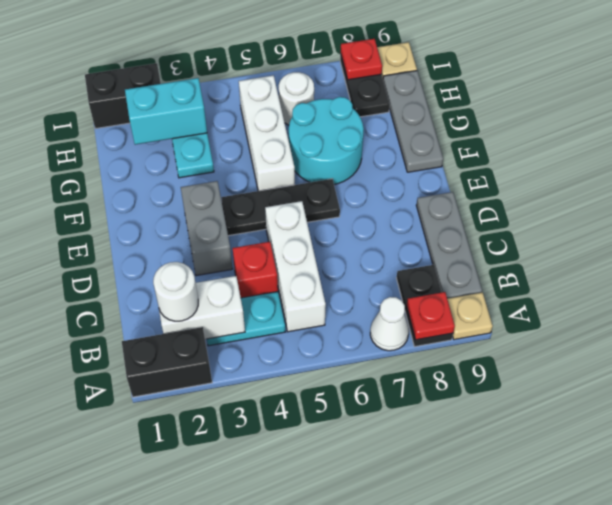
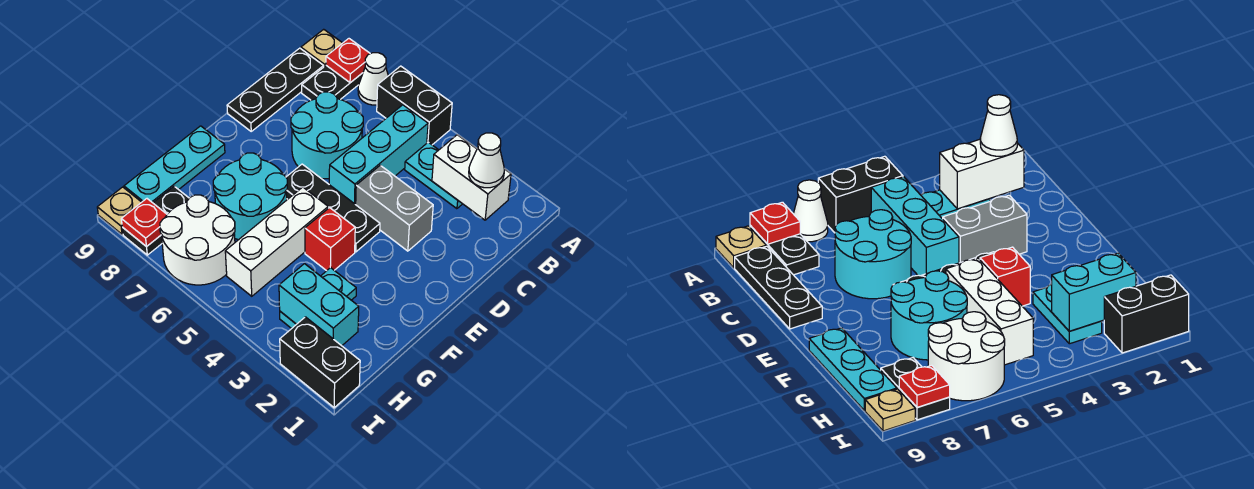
black 1x2 brick [122,327,212,397] -> black 1x2 brick moved to [377,66,452,145]
white 1x1 round brick [153,262,198,321] -> white 1x1 cone [469,133,504,188]
white 1x3 brick [265,201,326,332] -> cyan 1x3 brick [329,105,428,205]
grey 1x3 plate [416,192,482,299] -> black 1x3 plate [227,48,324,131]
red 1x1 brick [232,242,278,298] -> red 1x1 brick moved to [305,208,355,271]
none -> cyan 2x2 round brick [291,92,363,179]
grey 1x2 brick [181,181,232,276] -> grey 1x2 brick turned to [356,165,433,251]
grey 1x3 plate [383,71,443,172] -> cyan 1x3 plate [124,126,225,203]
white 1x1 round brick [279,72,314,125] -> white 2x2 round brick [160,195,235,285]

